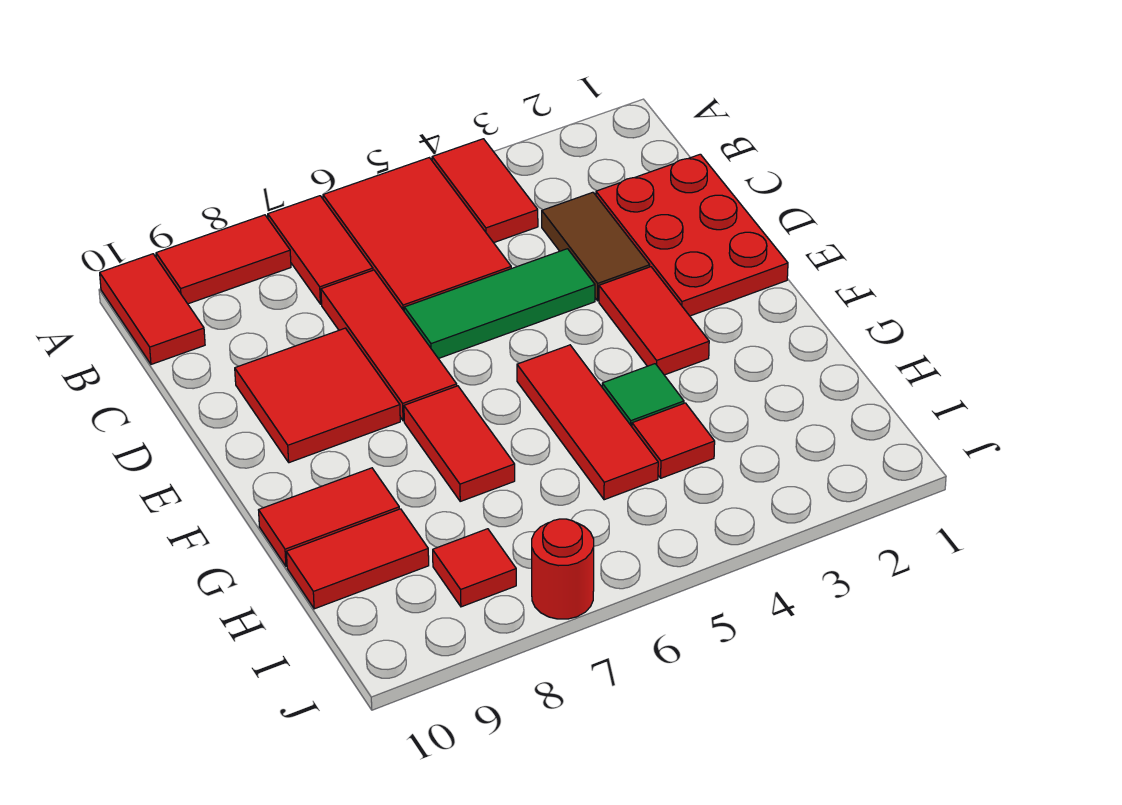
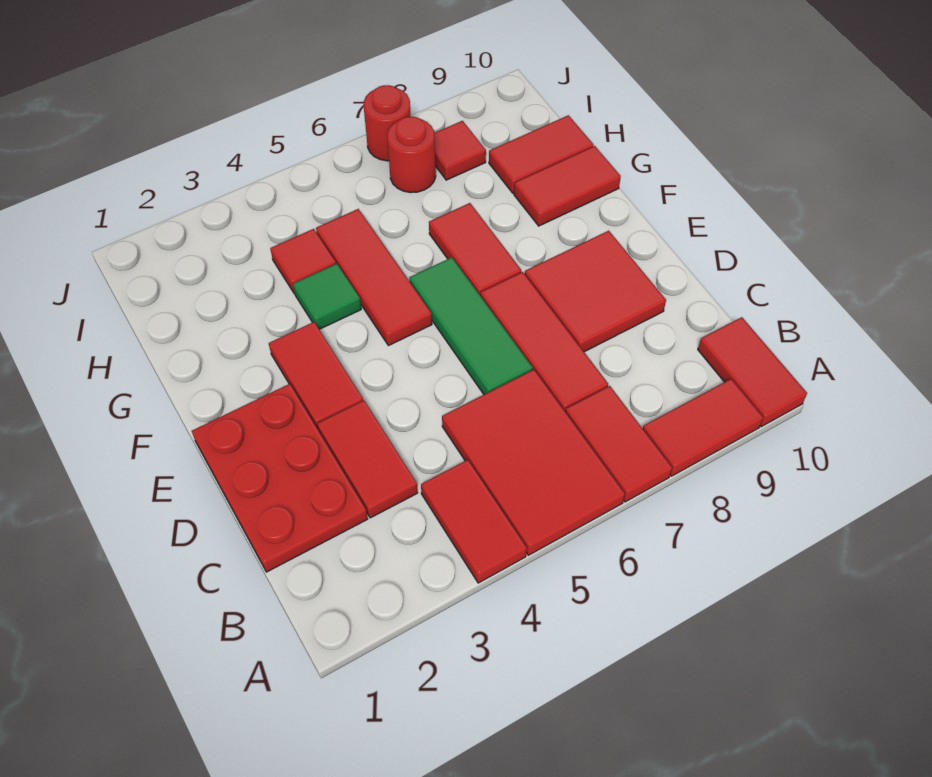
brown 1x2 tile [542,192,650,301] -> red 1x2 tile [317,400,418,518]
green 1x3 tile [404,249,595,359] -> green 1x3 tile turned to [409,257,533,394]
none -> red 1x1 round brick [387,117,436,193]

